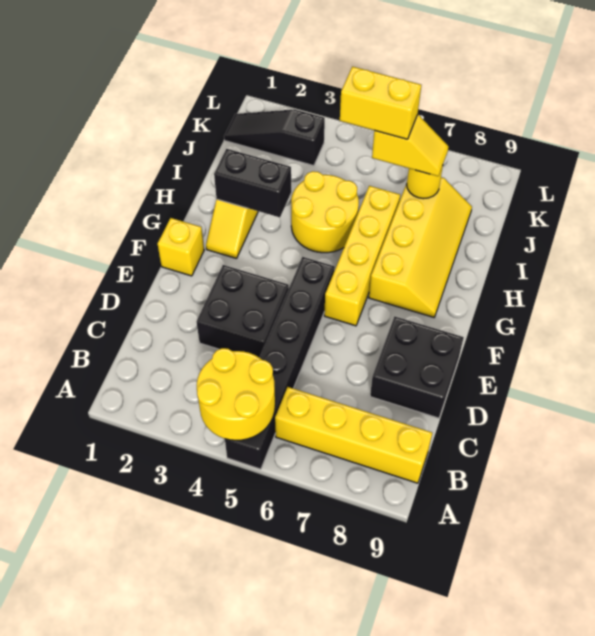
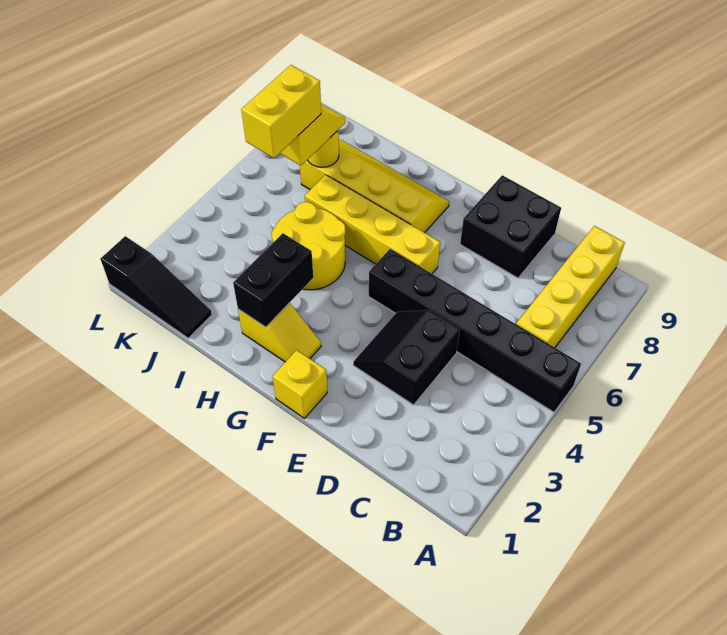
yellow 2x2 round brick [197,348,275,440] -> none
black 2x2 brick [197,265,289,357] -> black 2x2 slope [353,310,460,405]
black 1x3 slope [224,109,325,166] -> black 1x3 slope turned to [100,236,212,338]

